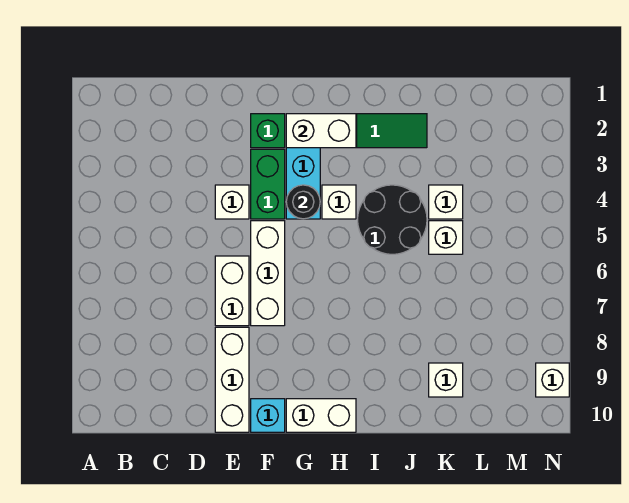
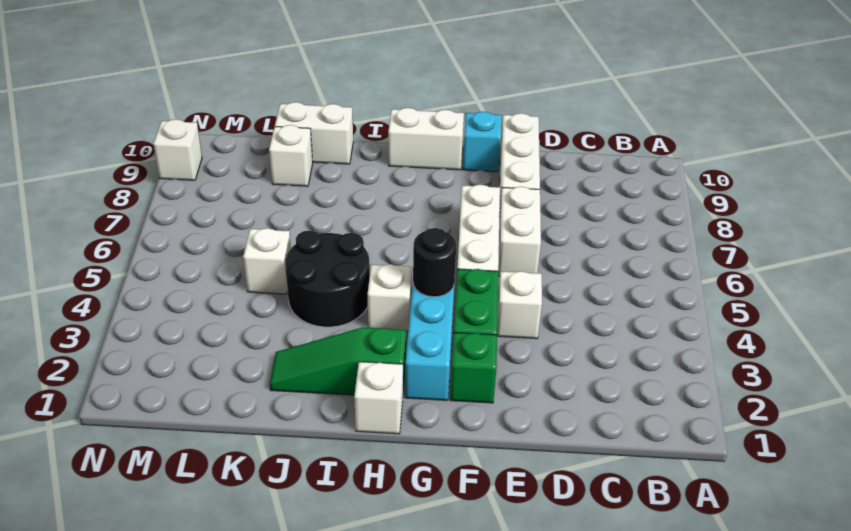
white 1x2 brick [286,114,356,148] -> white 1x2 brick moved to [275,102,353,164]
white 1x1 brick [429,185,463,219] -> white 1x1 brick moved to [354,362,403,434]

